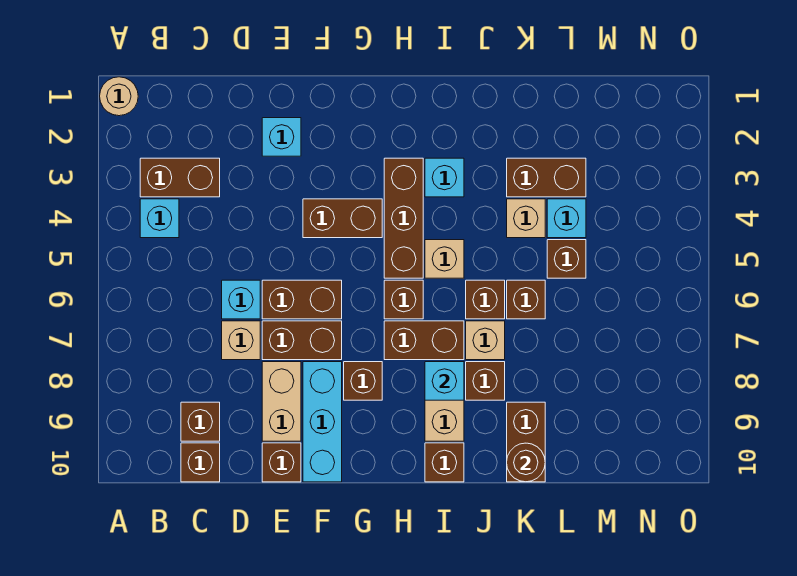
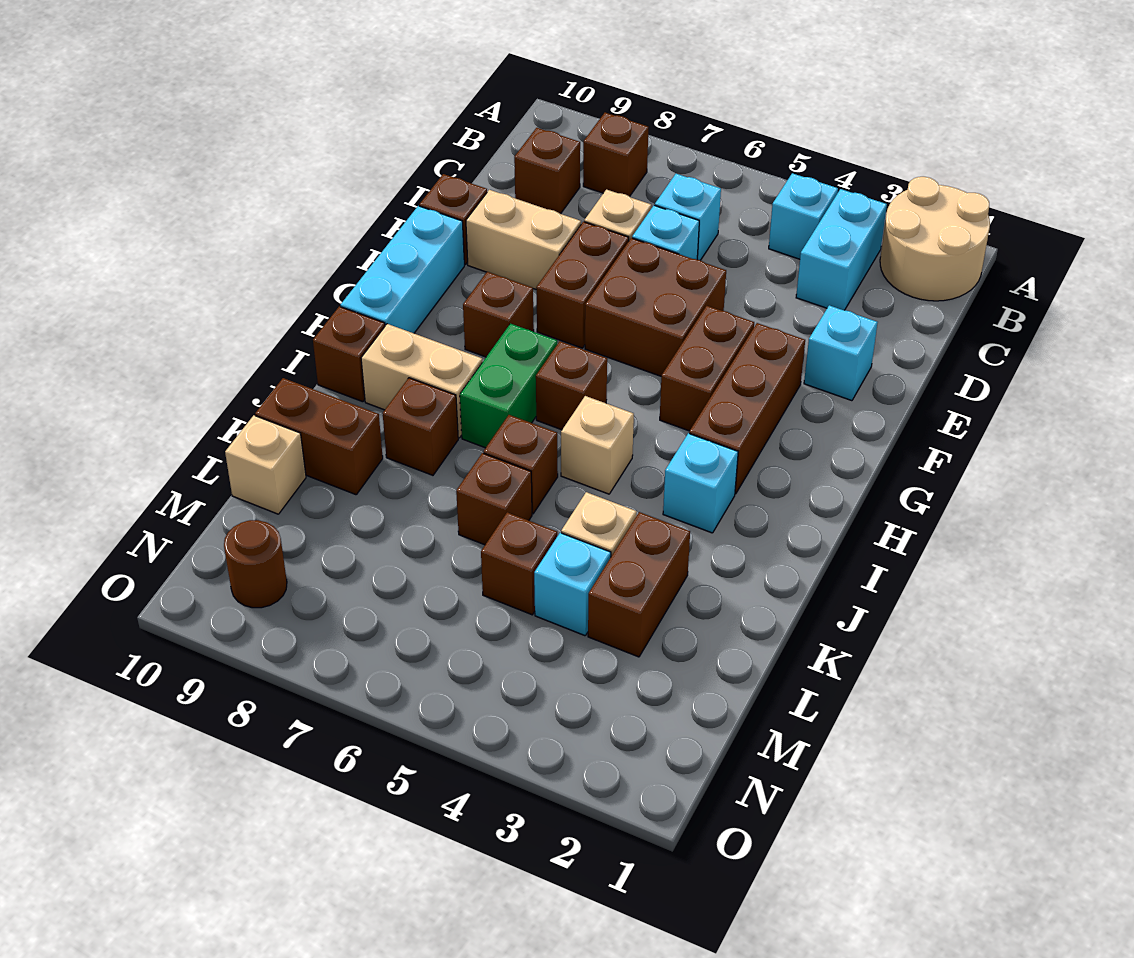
tan 1x1 round brick [100,77,138,116] -> tan 2x2 round brick [880,177,990,301]
brown 1x2 brick [140,158,220,197] -> cyan 1x2 brick [796,189,887,310]
brown 1x1 brick [181,443,220,482] -> brown 1x1 brick moved to [583,113,649,196]
brown 1x2 brick [262,280,342,319] -> brown 2x2 brick [585,238,726,376]
cyan 1x3 brick [303,362,342,482] -> cyan 1x3 brick turned to [341,206,464,333]
brown 1x3 brick [384,158,423,278] -> brown 1x3 brick turned to [689,323,805,494]
brown 1x2 brick [384,321,464,360] -> green 1x2 brick [460,324,557,448]
cyan 1x1 brick [425,362,464,400] -> cyan 1x1 brick moved to [655,174,721,260]
tan 1x1 brick [466,321,505,360] -> tan 1x1 brick moved to [225,415,306,514]
brown 1x1 round brick [507,443,545,482] -> brown 1x1 round brick moved to [224,520,287,608]

